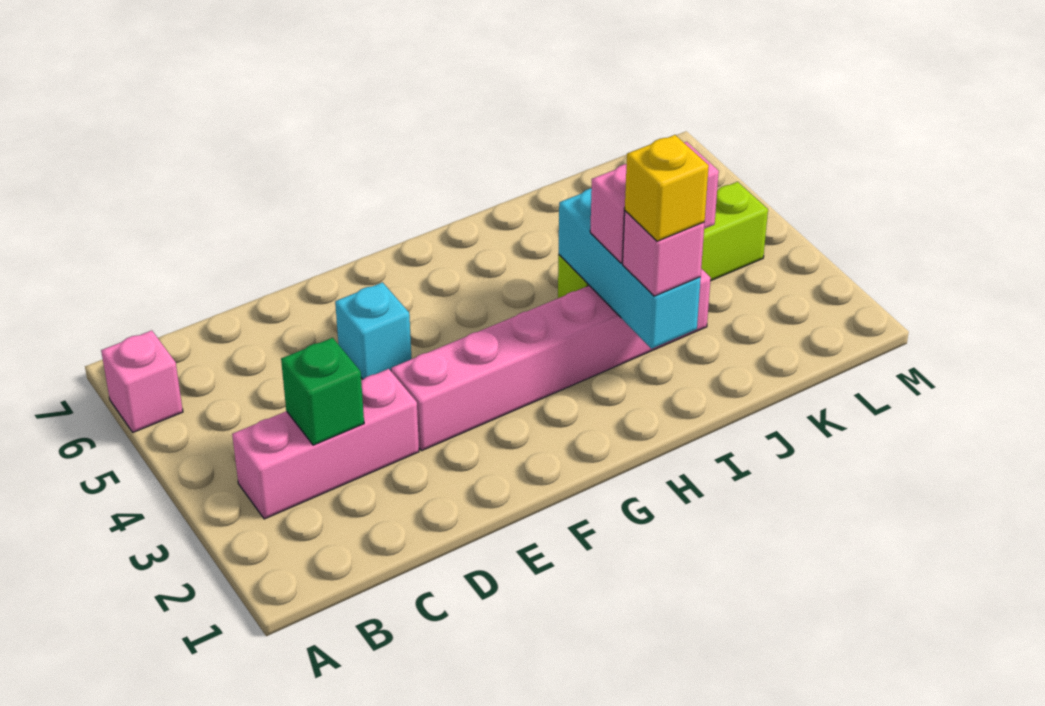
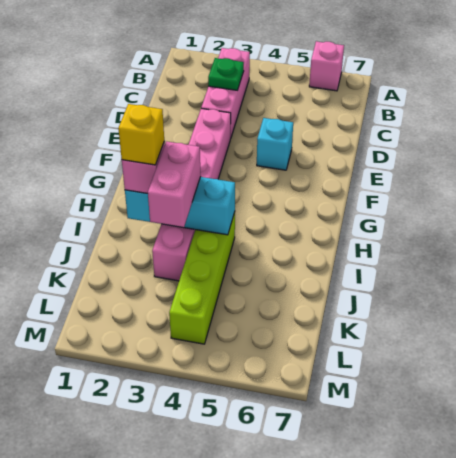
green 1x1 brick [281,338,364,445] -> green 1x1 plate [208,58,244,90]

